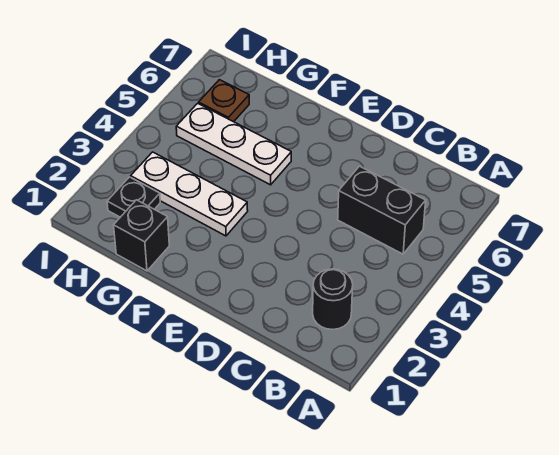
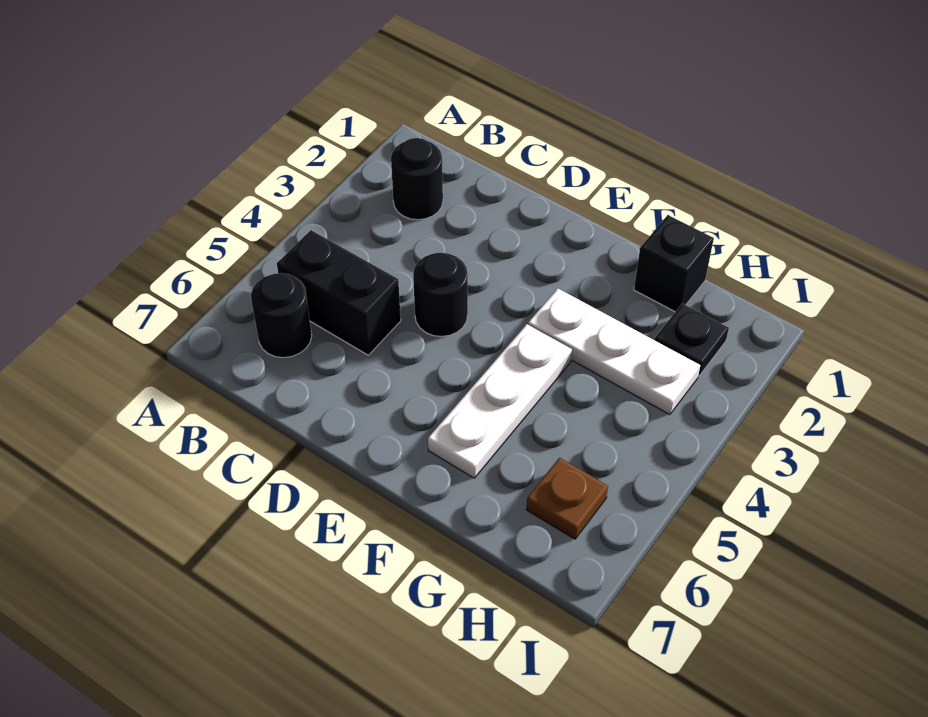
none -> black 1x1 round brick [251,273,312,358]
none -> black 1x1 round brick [413,253,468,337]
white 1x3 plate [176,103,291,185] -> white 1x3 plate turned to [428,324,572,478]

